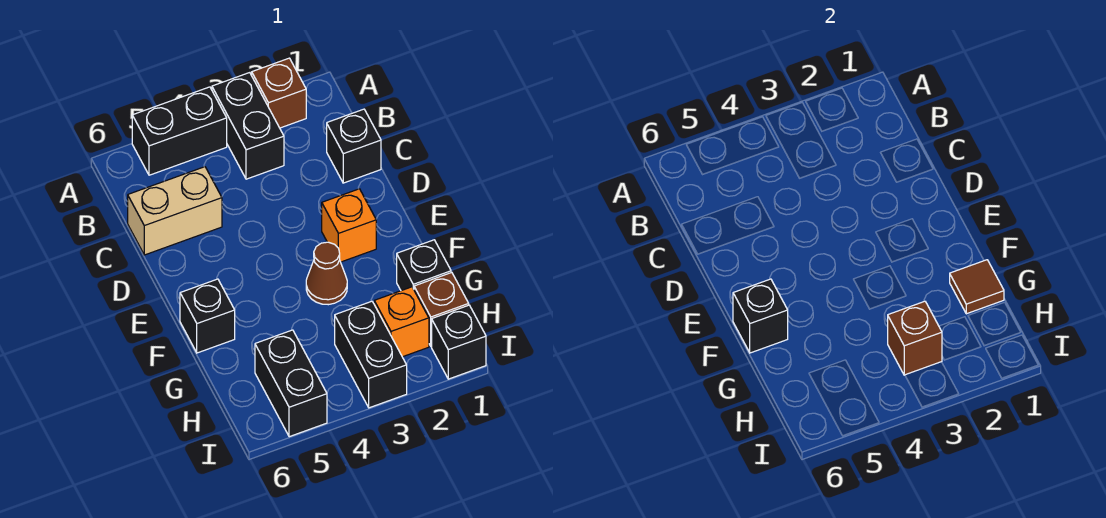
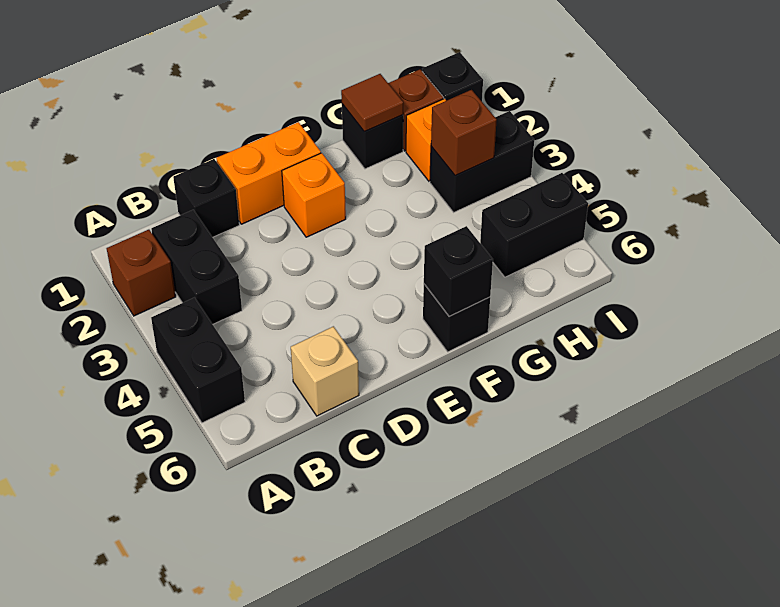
black 1x2 brick [212,73,284,179] -> black 1x2 brick turned to [151,210,242,324]
tan 1x2 brick [128,167,222,255] -> tan 1x1 brick [291,326,359,416]
none -> orange 1x2 brick [216,122,321,224]
brown 1x1 cone [306,242,347,305] -> none

